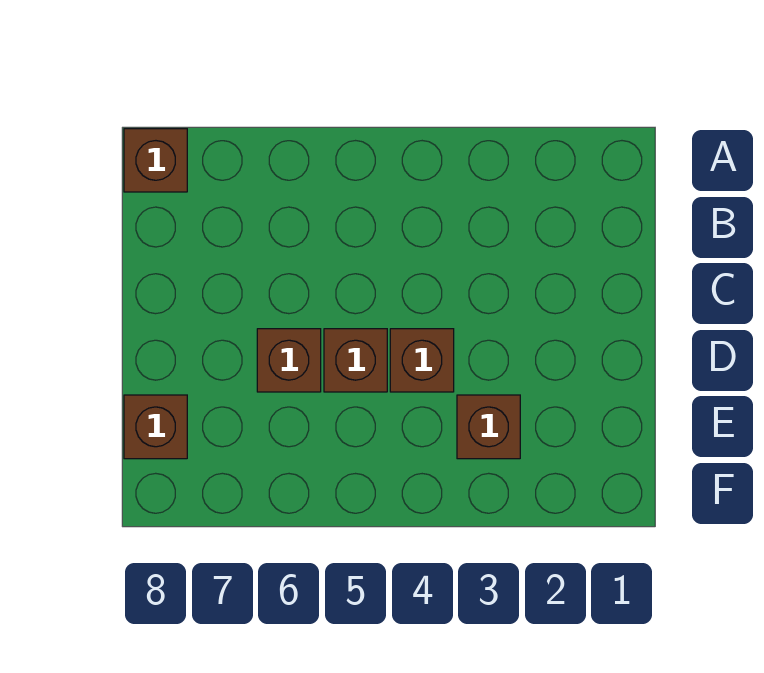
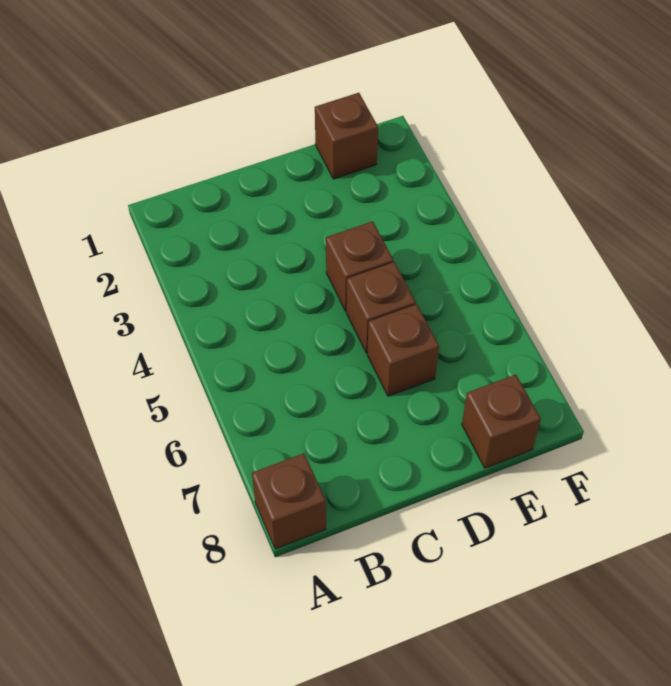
brown 1x1 brick [457,395,520,459] -> brown 1x1 brick moved to [315,93,378,179]

